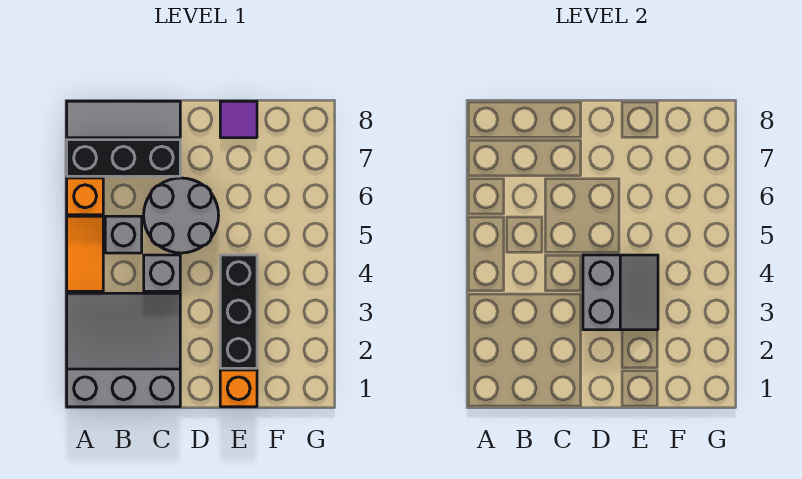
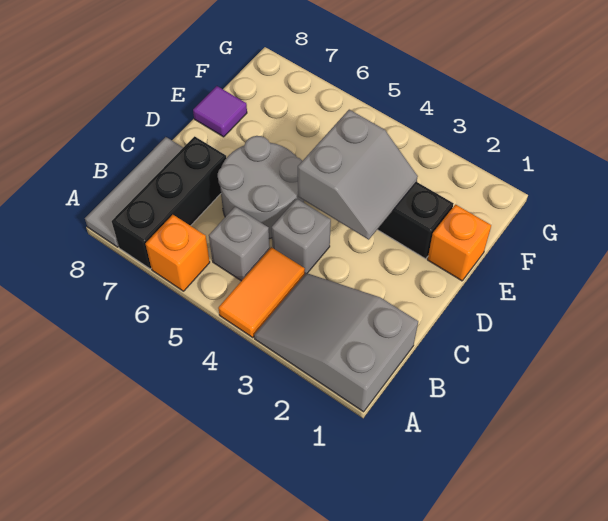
grey 3x3 slope [67,293,180,407] -> grey 2x3 slope [254,273,418,412]
orange 1x2 tile [67,216,103,291] -> orange 1x2 tile turned to [218,247,305,338]
grey 2x2 slope [583,255,658,330] -> grey 2x2 slope turned to [298,110,418,240]

